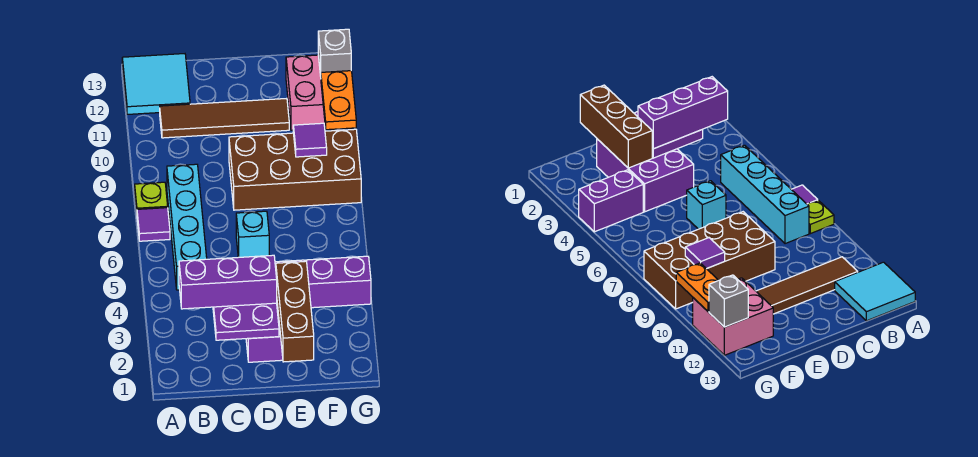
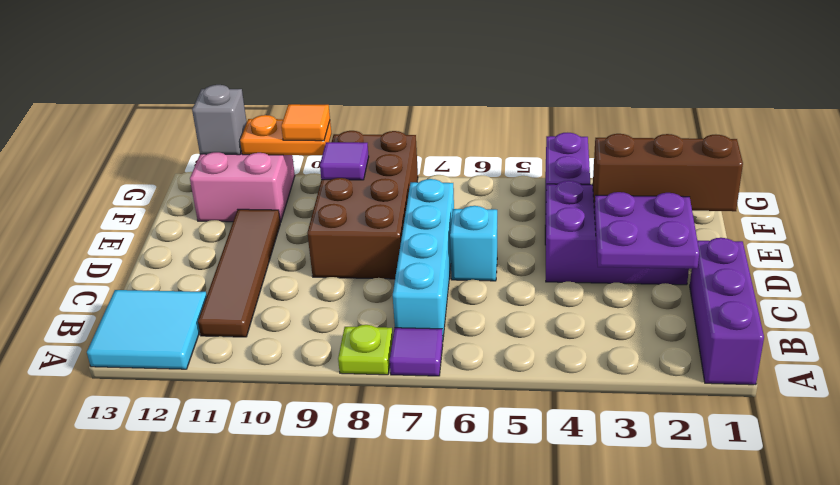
purple 1x3 brick [179,255,277,309] -> purple 1x3 brick moved to [690,238,764,385]
cyan 1x4 brick [167,164,207,290] -> cyan 1x4 brick turned to [393,179,454,337]
none -> orange 1x1 tile [281,104,330,141]

